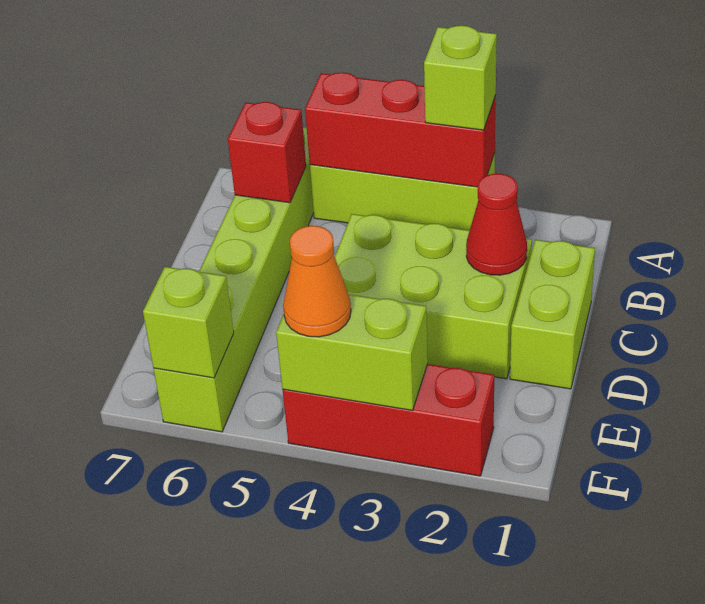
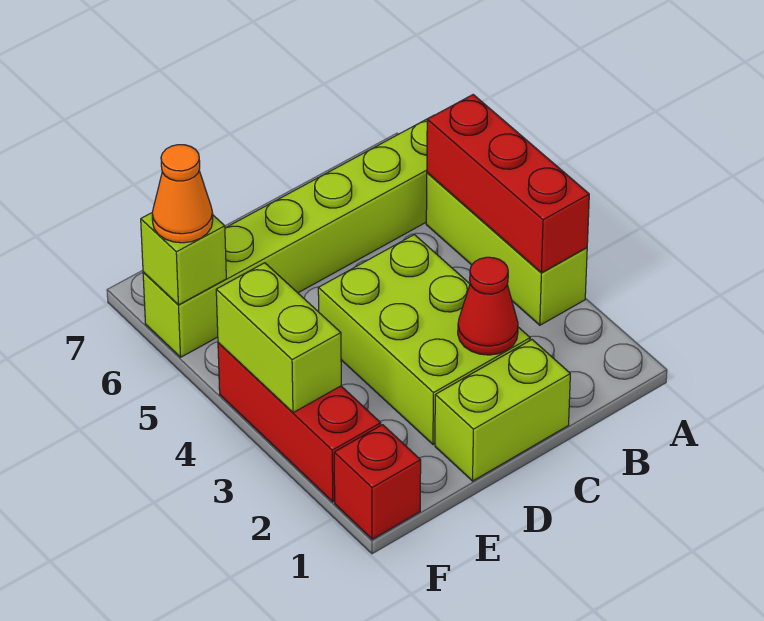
lime 1x1 brick [424,26,497,130] -> none
red 1x1 brick [228,102,306,203] -> red 1x1 brick moved to [334,425,421,539]
orange 1x1 cone [283,226,351,337] -> orange 1x1 cone moved to [152,145,213,243]

